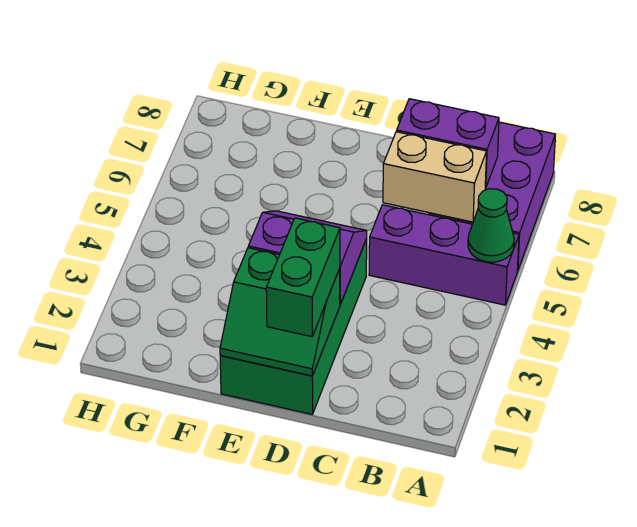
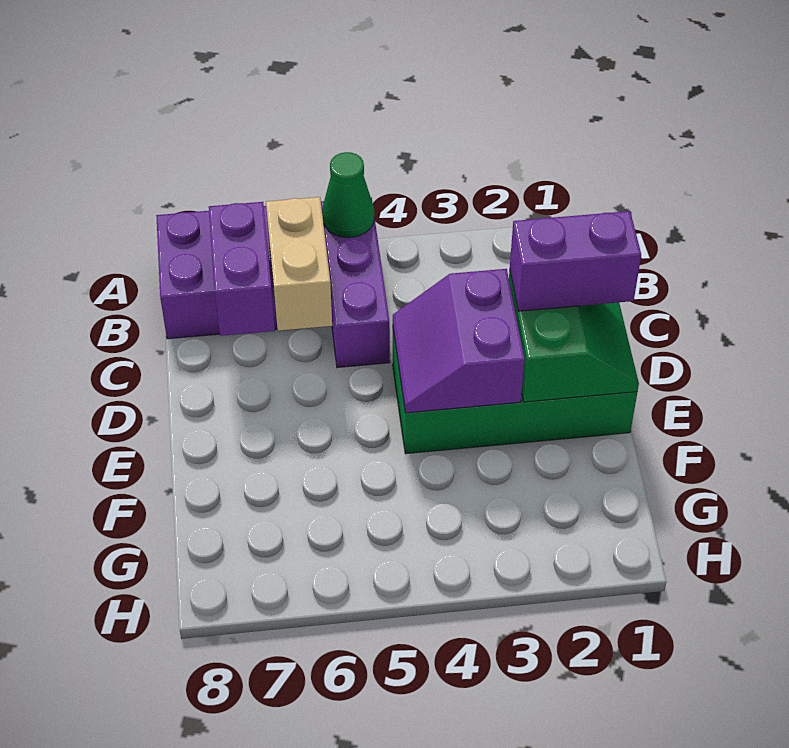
green 1x2 brick [266,218,340,337] -> purple 1x2 brick [510,211,641,311]

